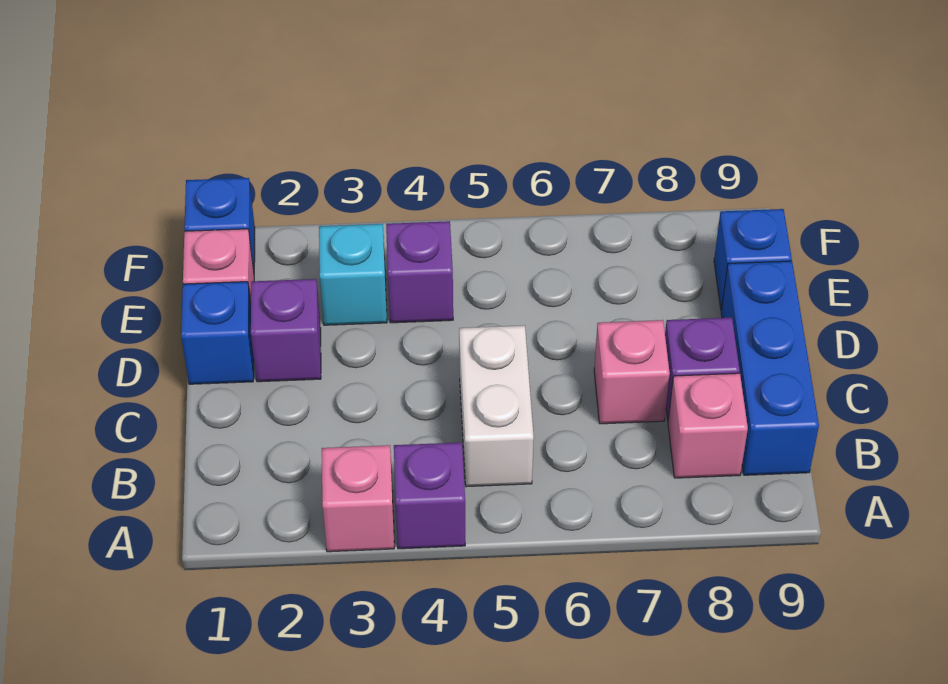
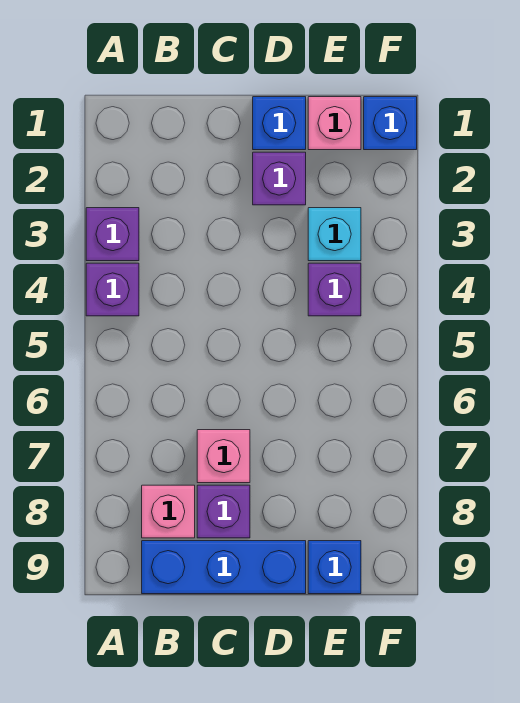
pink 1x1 brick [322,445,394,552] -> purple 1x1 brick [86,208,139,261]
white 1x2 brick [459,325,534,487] -> none

